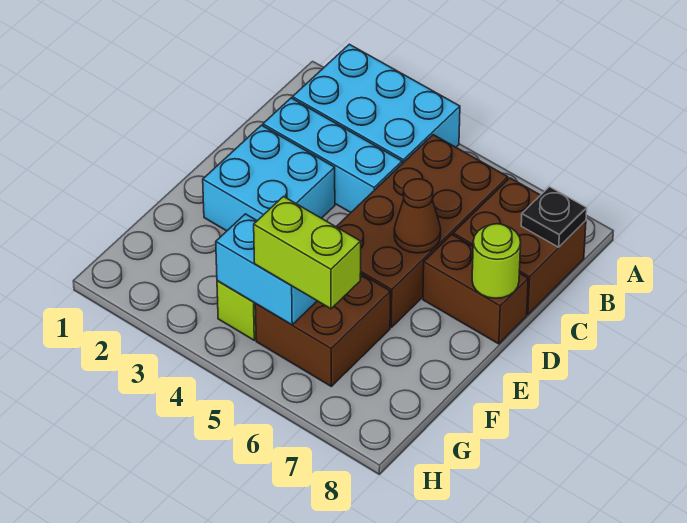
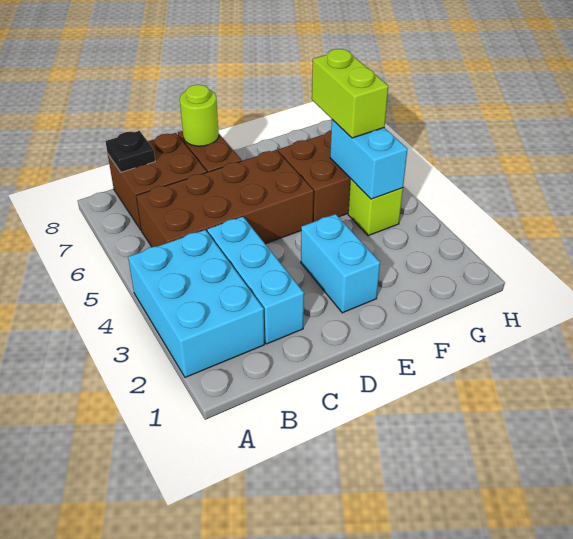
cyan 2x2 brick [203,125,335,231] -> cyan 1x2 brick [301,214,380,313]
brown 1x1 cone [394,179,441,253] -> none

